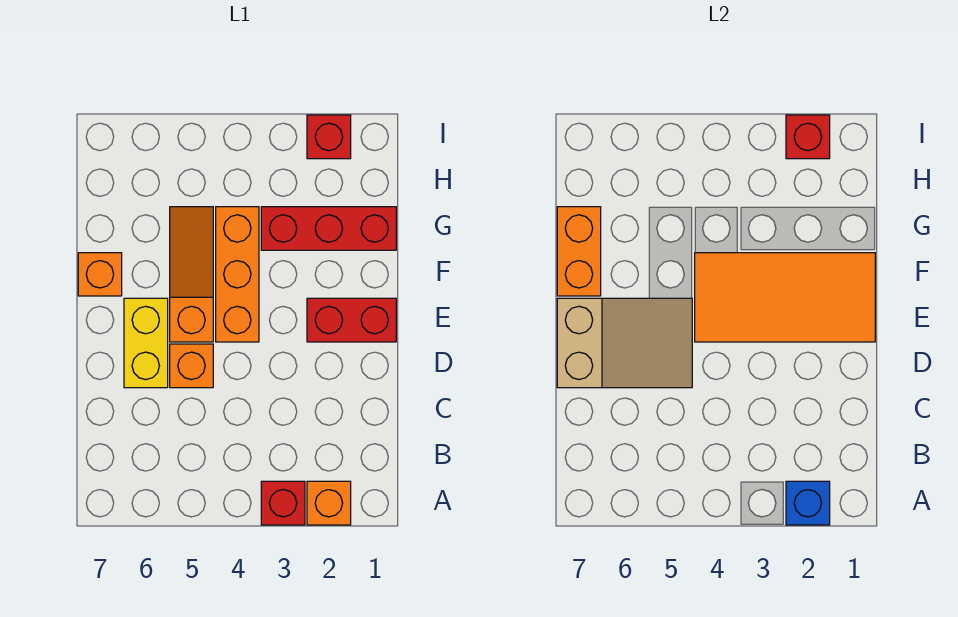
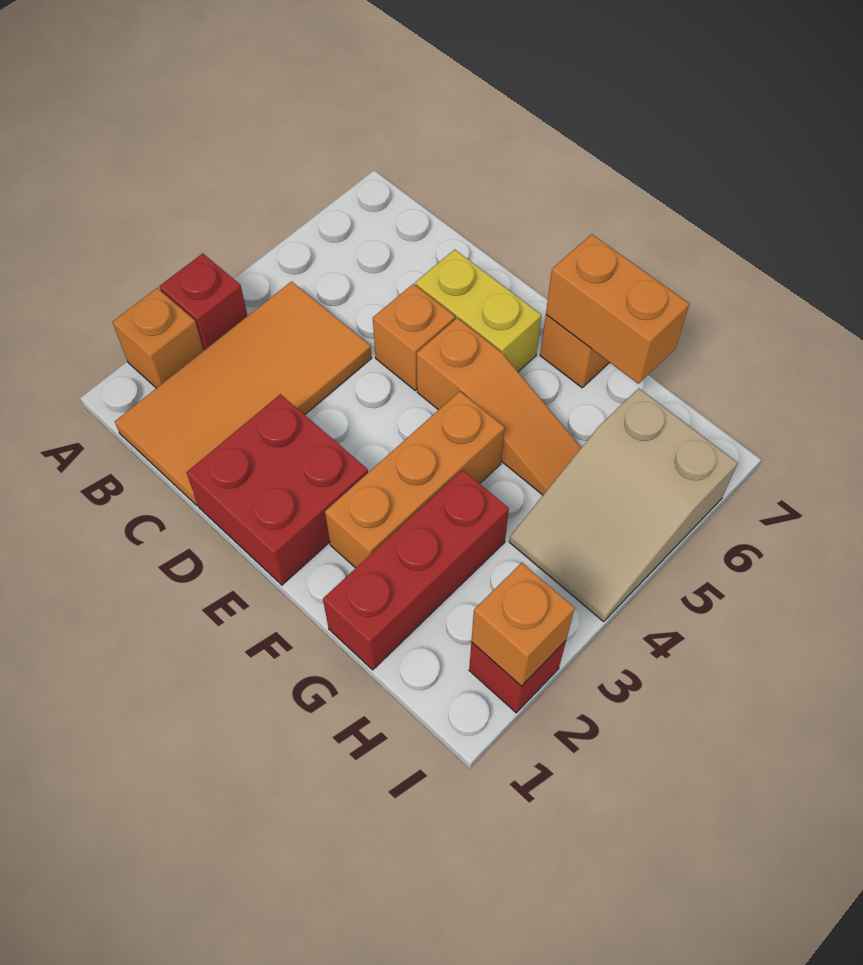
blue 1x1 brick [786,481,830,525] -> none
tan 2x3 slope [557,298,692,388] -> tan 2x3 slope moved to [509,388,738,622]
red 1x2 brick [307,298,396,342] -> red 2x2 brick [186,394,368,585]
orange 2x4 tile [695,253,875,342] -> orange 2x4 tile moved to [115,281,371,506]
orange 1x3 brick [216,207,259,342] -> orange 1x3 brick turned to [325,391,504,568]
red 1x1 brick [786,115,830,159] -> orange 1x1 brick [471,563,575,686]

